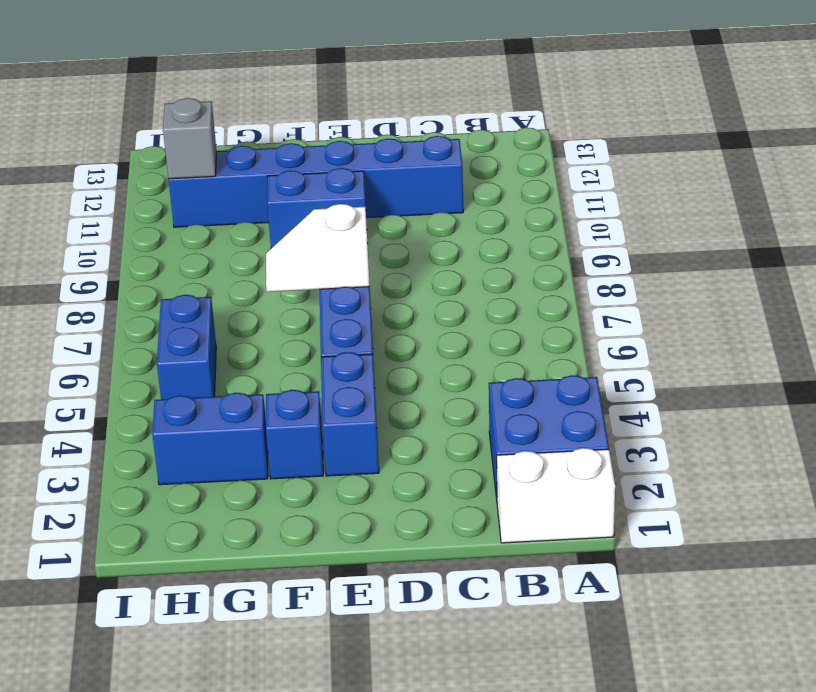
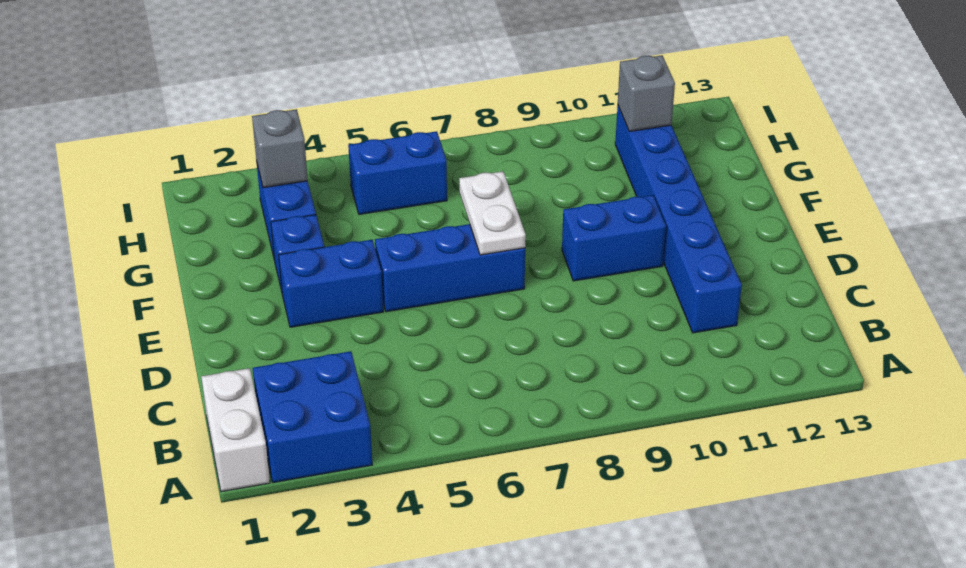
white 1x2 slope [266,204,370,292] -> white 1x2 plate [459,171,526,255]
blue 1x2 brick [267,168,368,248] -> blue 1x2 brick turned to [562,195,666,281]
none -> grey 1x1 brick [252,109,308,188]

